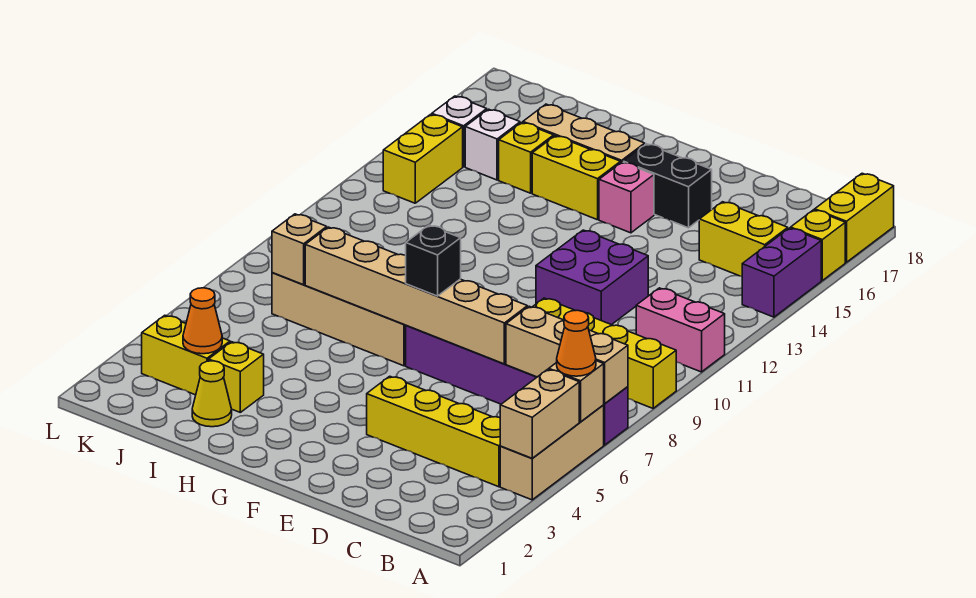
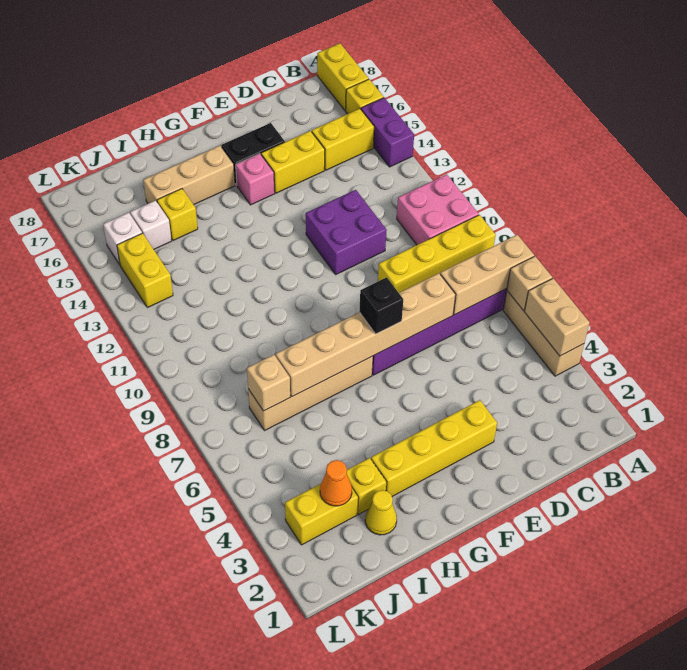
orange 1x1 cone [557,310,596,376] -> none
pink 1x2 brick [636,288,725,372] -> pink 2x2 brick [397,174,479,245]
yellow 1x4 brick [367,376,501,487] -> yellow 1x4 brick moved to [371,400,497,496]
yellow 1x2 brick [532,136,621,220] -> yellow 1x2 brick moved to [261,131,325,193]

